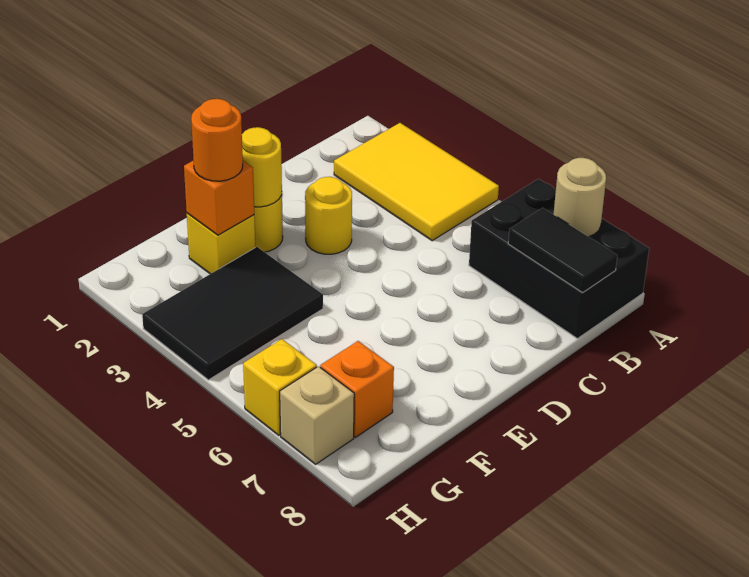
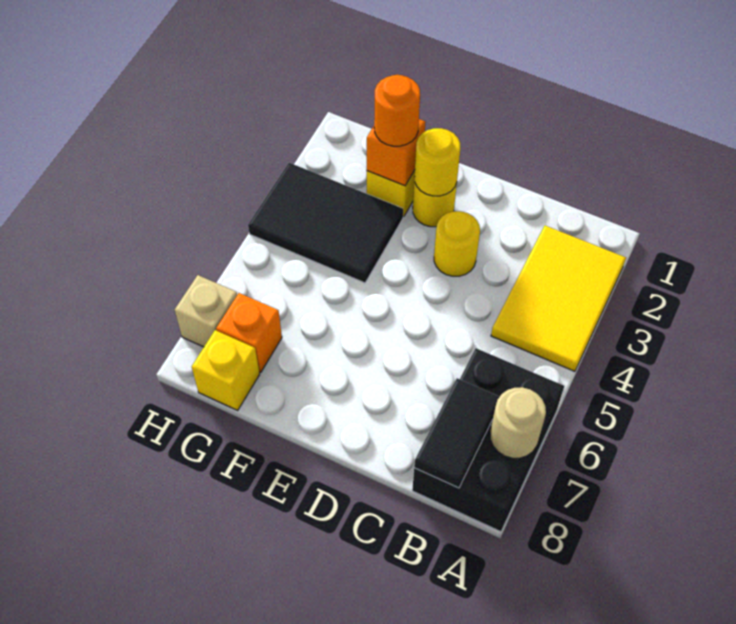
yellow 1x1 brick [243,339,317,435] -> yellow 1x1 brick moved to [192,330,260,410]

